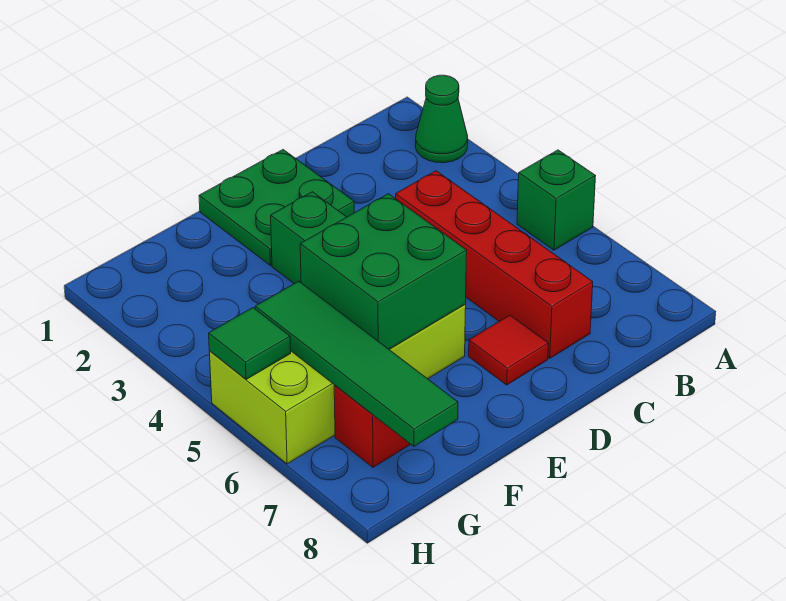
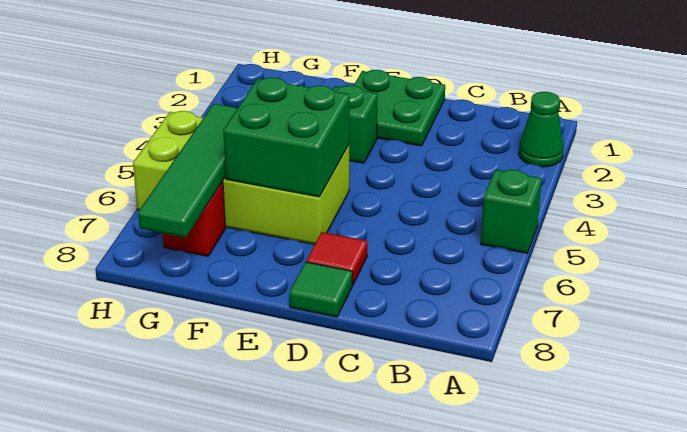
red 1x4 brick [396,171,593,358] -> none
green 1x1 tile [209,308,291,379] -> green 1x1 tile moved to [289,262,352,317]

